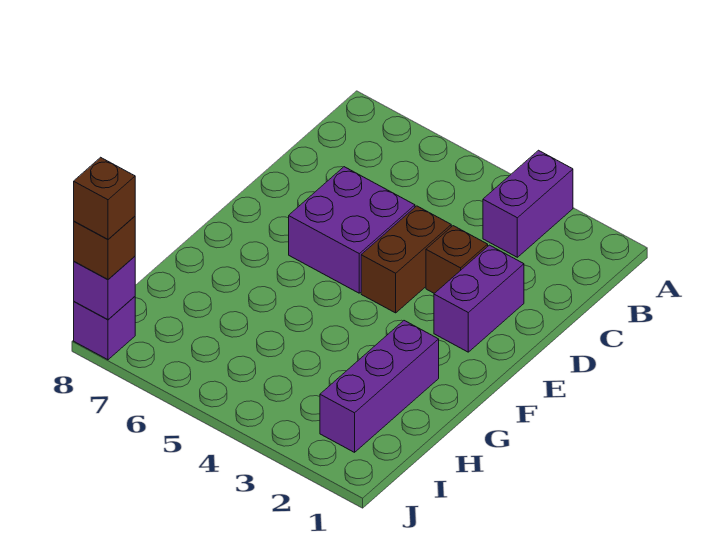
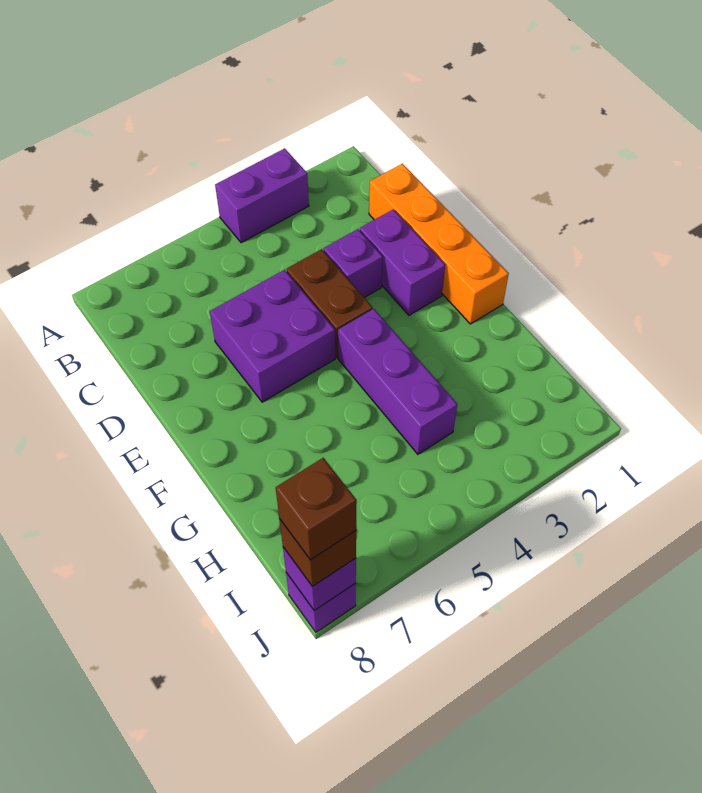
purple 1x2 brick [483,150,573,257] -> purple 1x2 brick turned to [215,148,309,243]
none -> orange 1x4 brick [369,164,509,324]
brown 1x1 brick [426,226,488,293] -> purple 1x1 brick [323,229,383,298]
purple 1x3 brick [320,321,439,452] -> purple 1x3 brick moved to [338,309,457,454]

